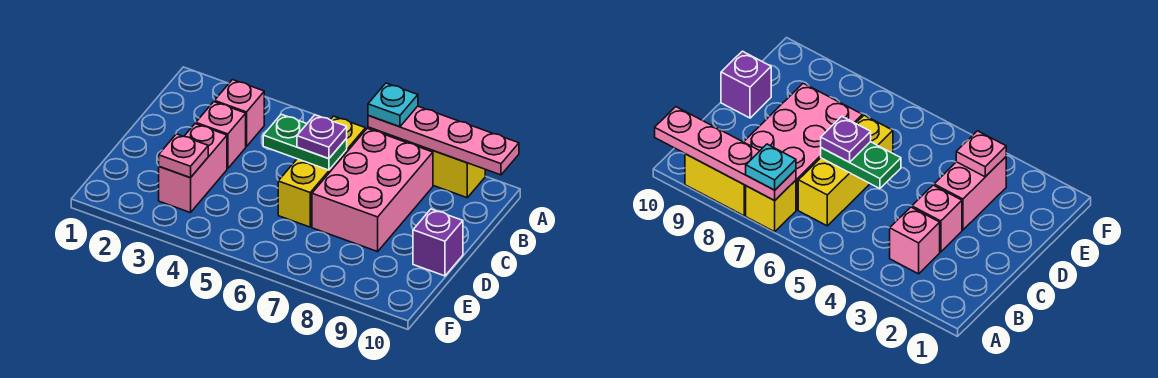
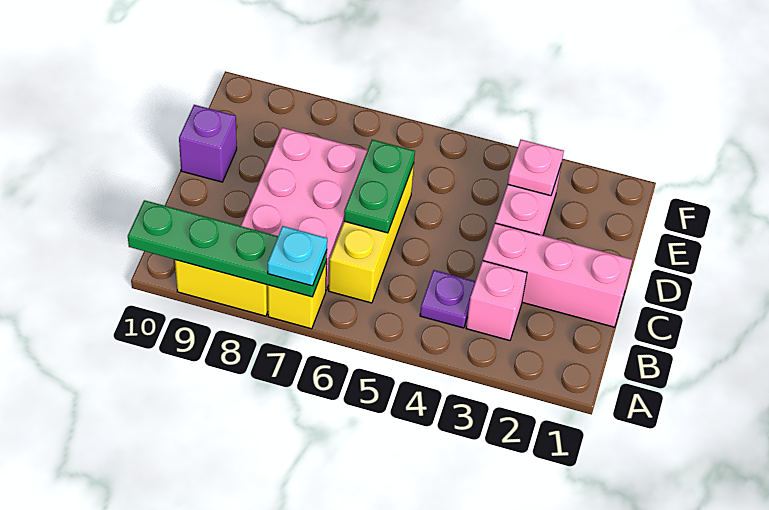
pink 1x4 plate [368,106,519,175] -> green 1x4 plate [128,200,327,297]
pink 1x1 brick [196,102,246,169] -> pink 1x3 brick [483,223,632,327]
green 1x2 plate [263,114,347,170] -> green 1x2 plate turned to [344,140,415,233]
purple 1x1 plate [297,115,347,159] -> purple 1x1 plate moved to [420,270,476,328]

